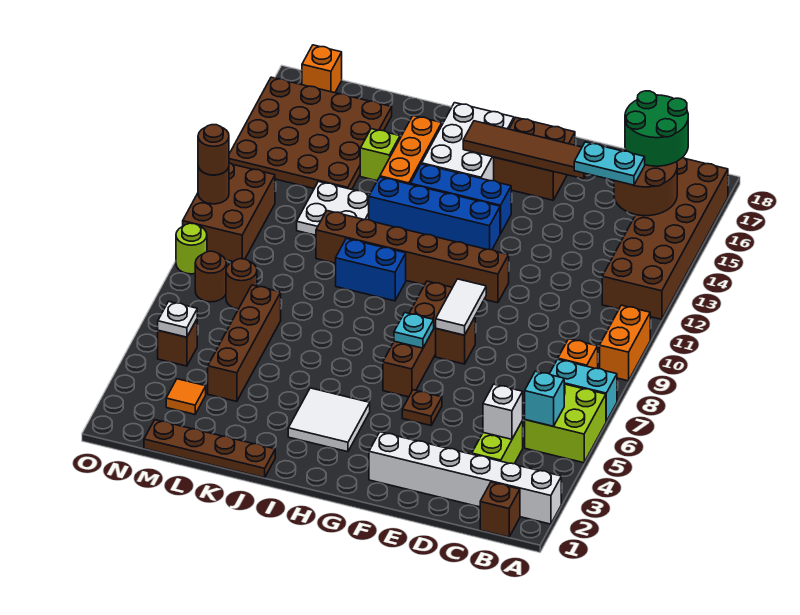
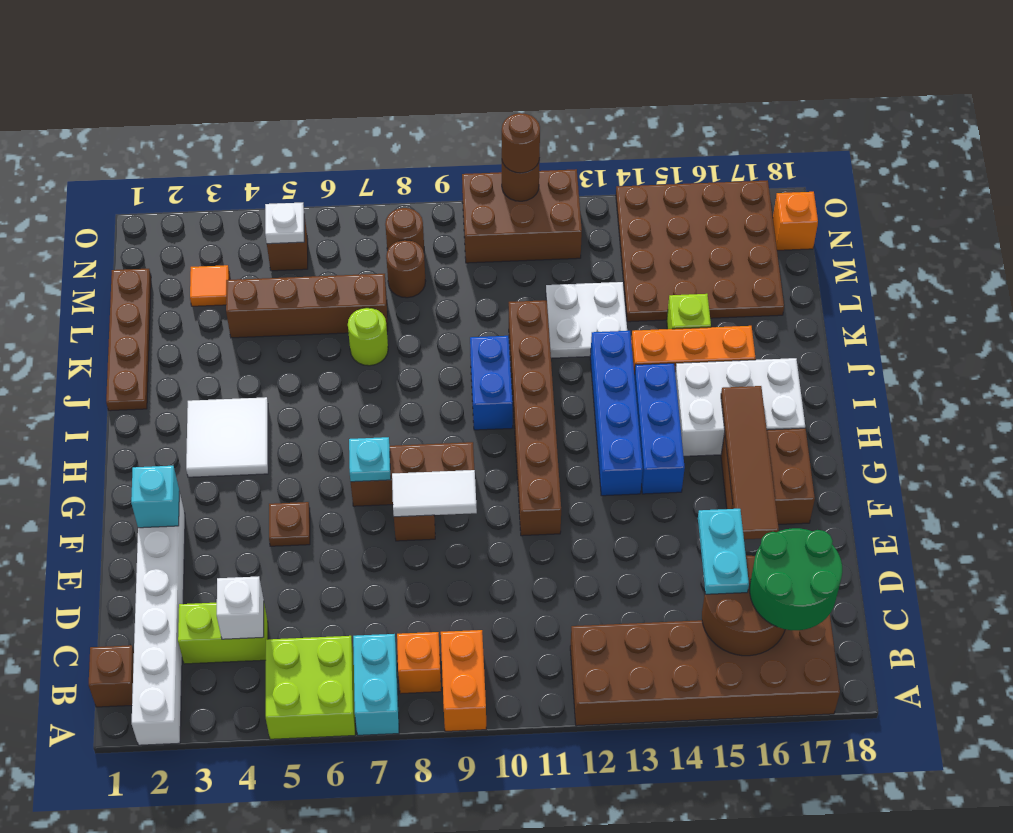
orange 1x2 brick [600,305,650,381] -> orange 1x2 brick turned to [441,630,486,731]
cyan 1x1 brick [525,371,564,426] -> cyan 1x1 brick moved to [131,466,179,528]
brown 1x4 brick [383,281,452,397] -> brown 1x3 brick [351,442,474,506]
lime 1x1 round brick [176,223,207,274] -> lime 1x1 round brick moved to [348,308,388,366]

